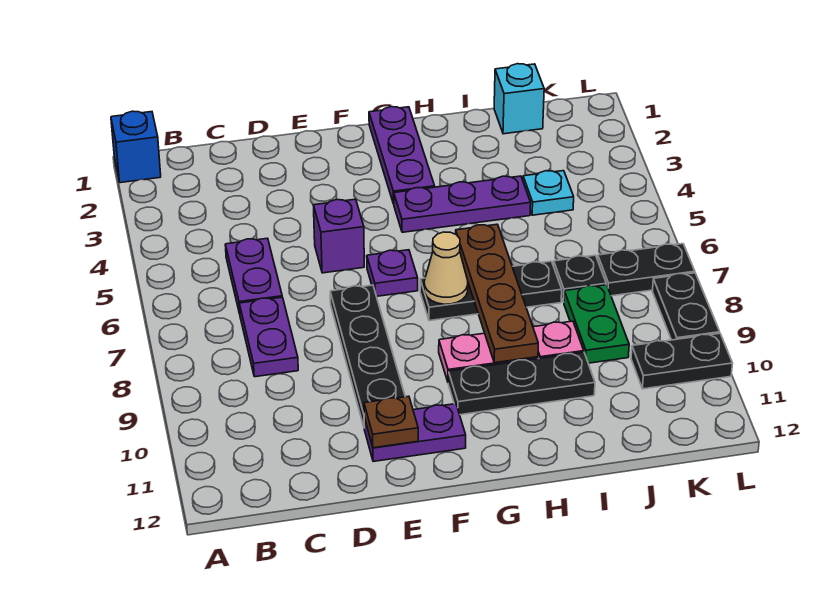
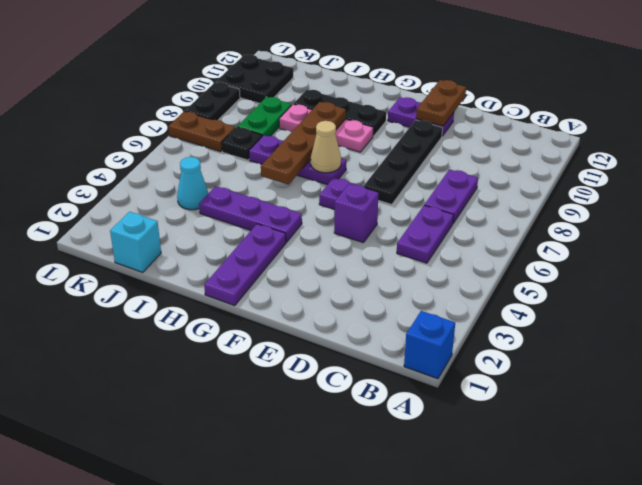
brown 1x1 plate [364,396,418,448] -> brown 1x2 plate [416,80,466,126]
black 1x3 plate [420,261,562,321] -> purple 1x3 plate [249,135,346,185]
cyan 1x1 plate [523,171,574,215] -> cyan 1x1 cone [177,157,209,210]
black 1x2 plate [598,244,695,296] -> brown 1x2 plate [168,112,235,152]
black 1x2 plate [631,333,733,389] -> black 2x2 plate [216,55,293,103]

